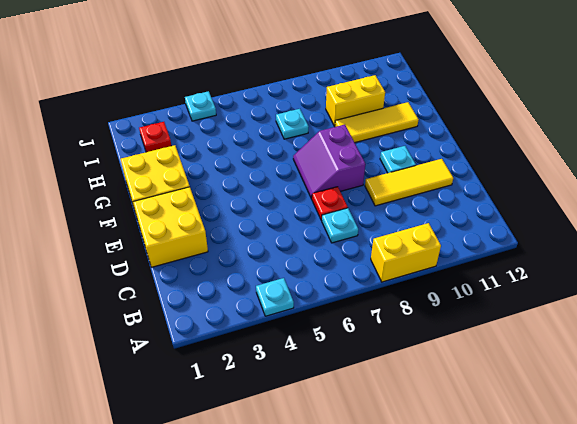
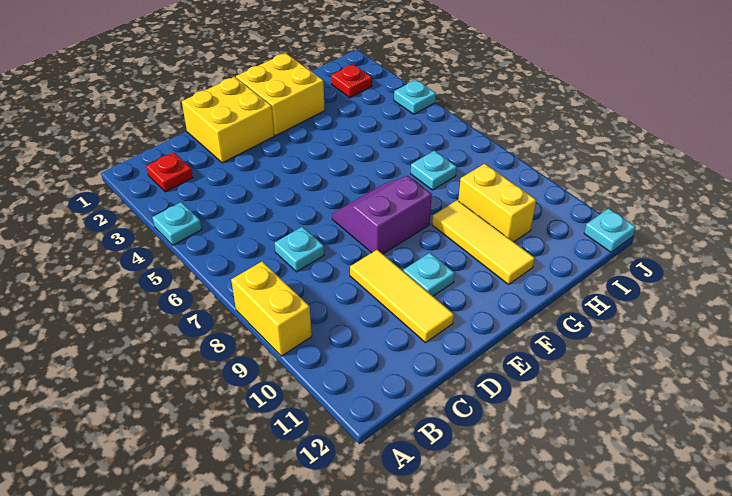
red 1x1 plate [312,187,348,221] -> red 1x1 plate moved to [146,152,193,192]
none -> cyan 1x1 plate [584,208,636,252]

